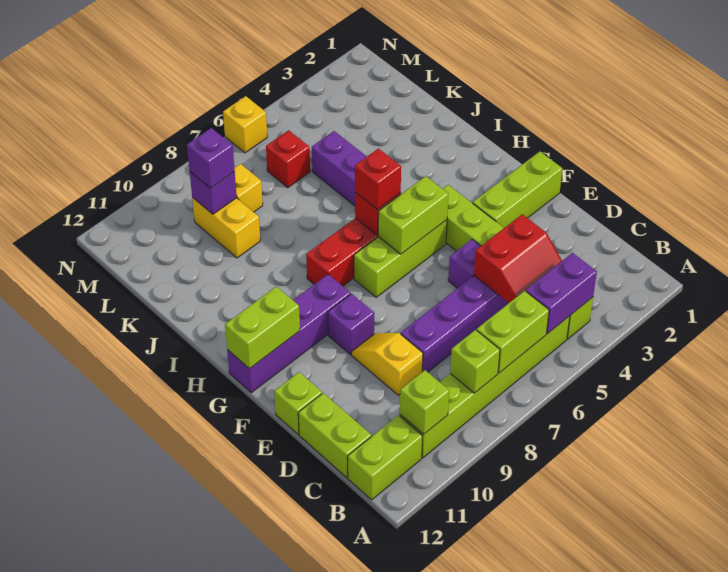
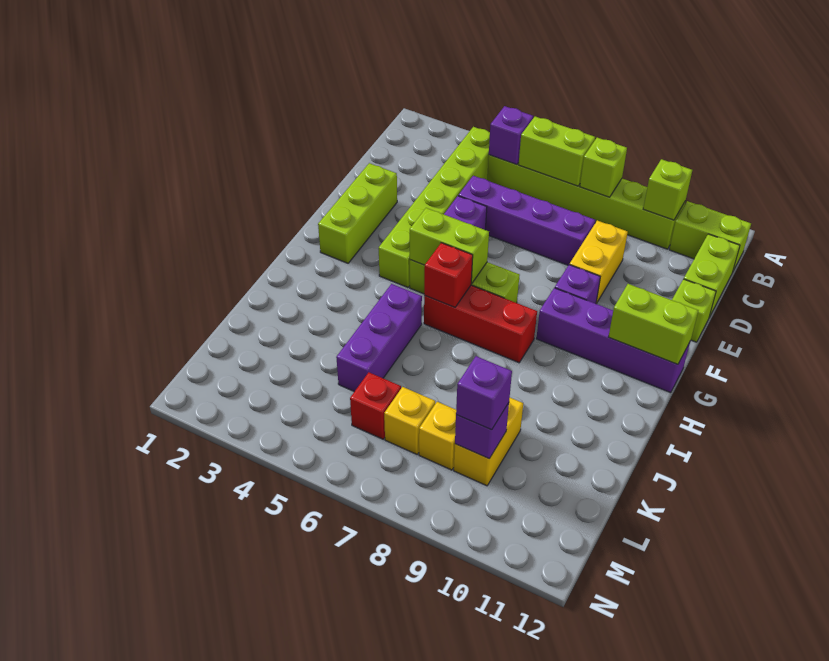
purple 1x2 brick [526,253,597,334] -> purple 1x1 brick [489,106,533,165]
red 2x2 slope [474,214,562,303] -> none
yellow 1x2 slope [352,333,423,395] -> yellow 1x2 brick [570,220,628,304]
lime 1x3 brick [473,152,562,228] -> lime 1x3 brick turned to [318,163,397,263]
red 1x1 brick [355,149,401,210] -> none
yellow 1x1 brick [223,96,267,153] -> yellow 1x1 brick moved to [384,387,435,454]

